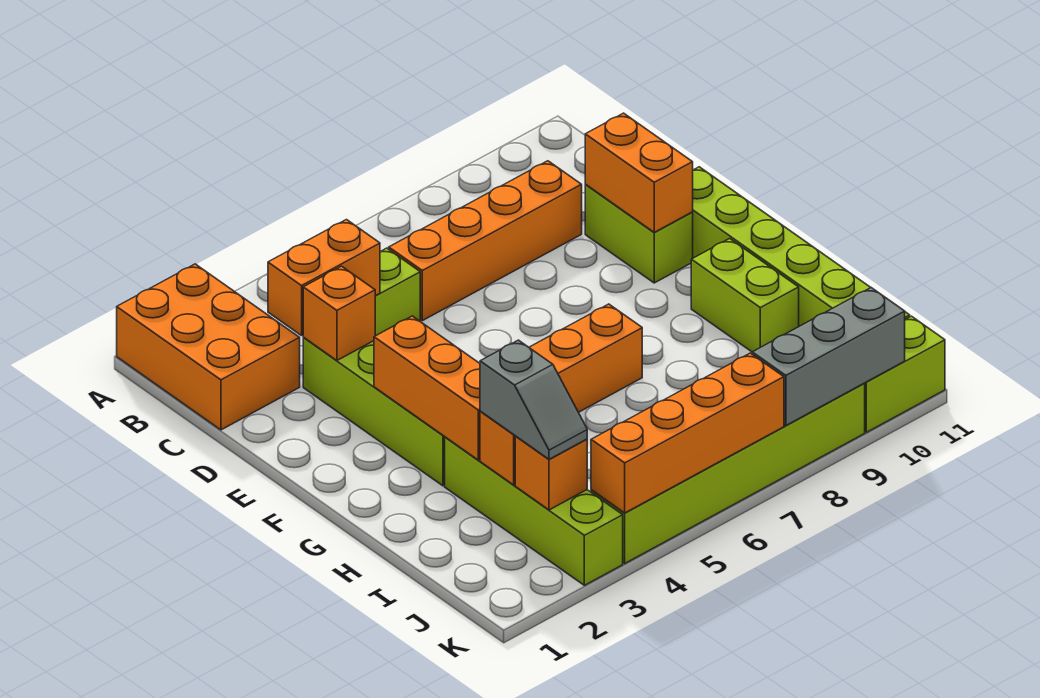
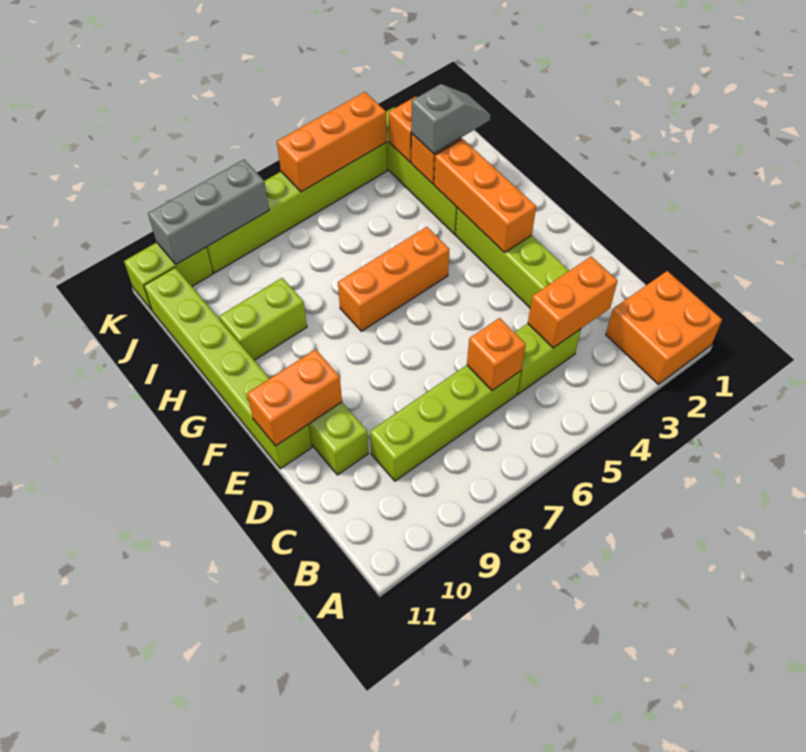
orange 2x3 brick [117,264,300,430] -> orange 2x2 brick [606,271,722,384]
orange 1x4 brick [389,161,582,321] -> lime 1x4 brick [370,365,521,481]
orange 1x1 brick [303,266,375,360] -> orange 1x1 brick moved to [467,318,526,391]
orange 1x2 brick [585,113,693,232] -> orange 1x2 brick turned to [247,349,342,446]
lime 1x2 brick [691,239,799,352] -> lime 1x2 brick turned to [219,278,307,360]
grey 1x2 slope [480,340,587,459] -> grey 1x2 slope turned to [411,84,491,154]
orange 1x4 brick [591,353,784,513] -> orange 1x3 brick [277,92,387,192]

